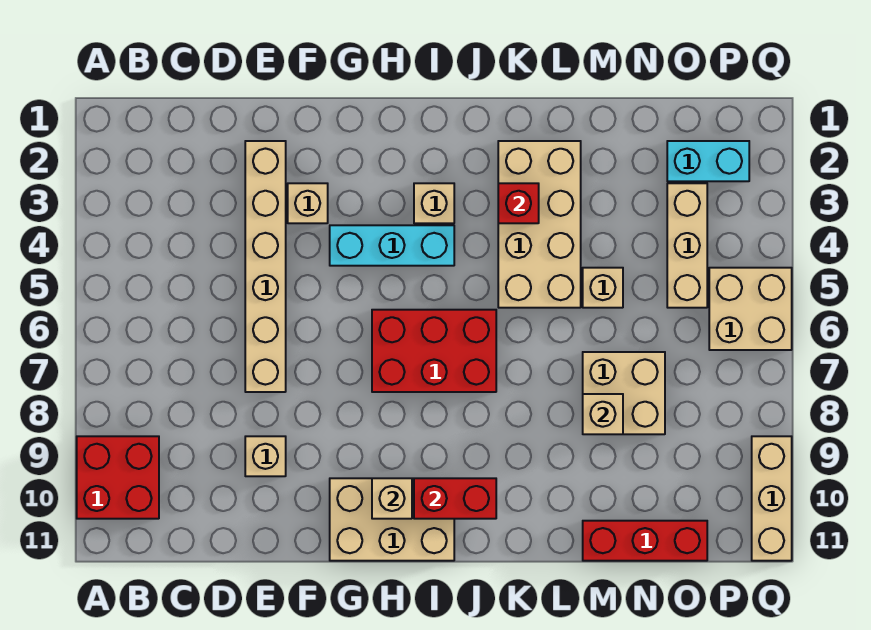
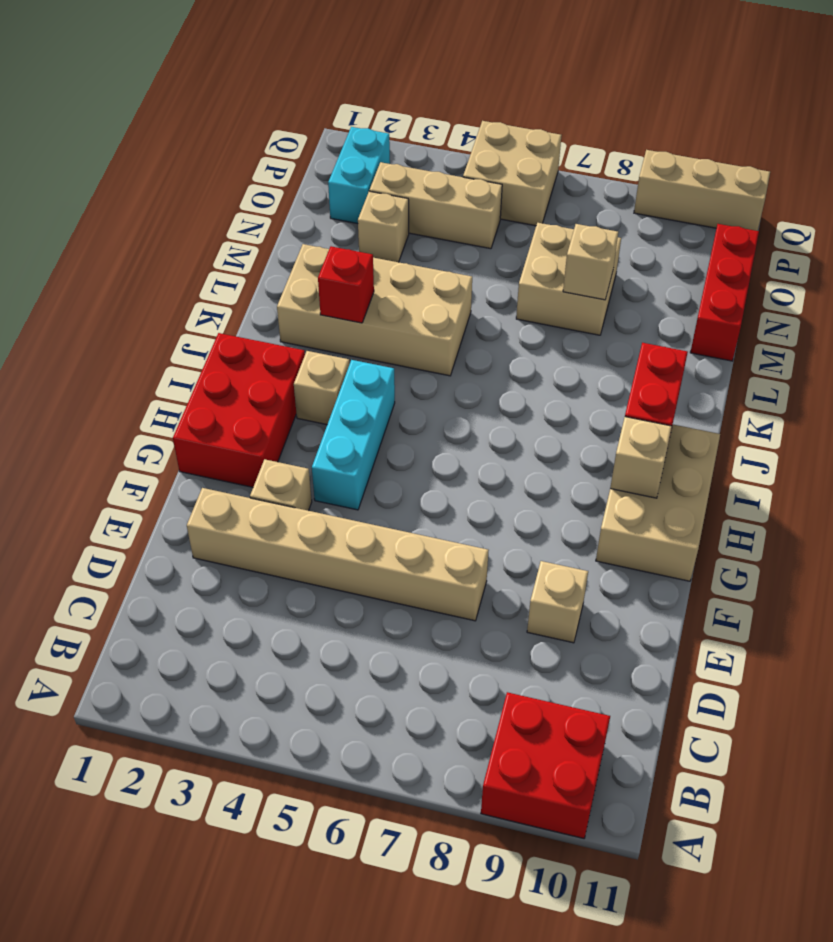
red 2x3 brick [372,310,496,392] -> red 2x3 brick moved to [173,333,305,487]
tan 1x1 brick [583,268,623,308] -> tan 1x1 brick moved to [358,191,409,262]

